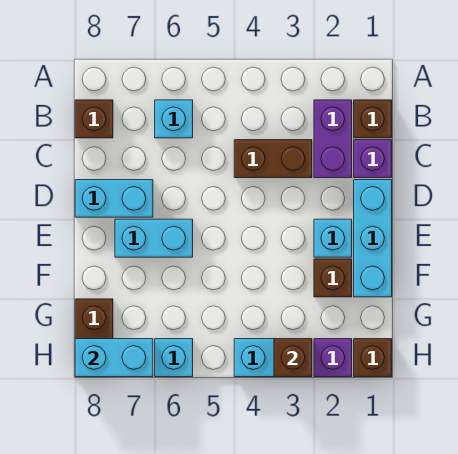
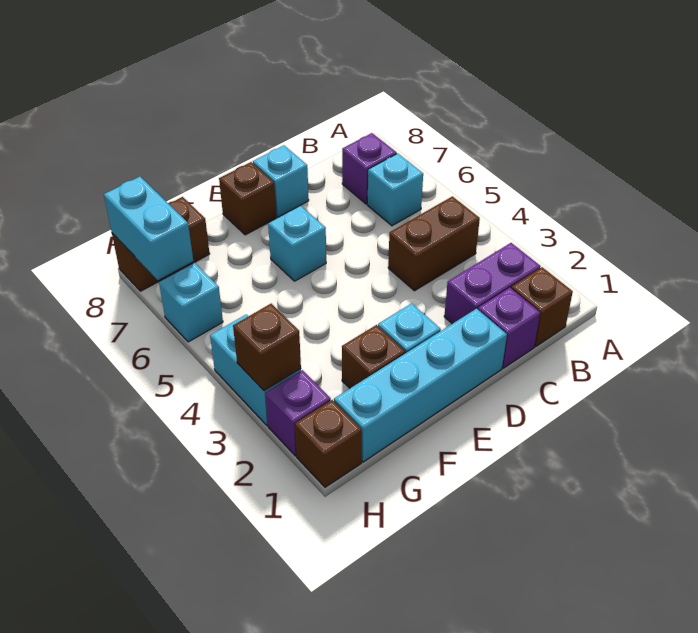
none -> purple 1x1 brick [342,133,397,204]
brown 1x1 brick [75,100,113,138] -> brown 1x1 brick moved to [219,162,277,235]
brown 1x2 brick [234,140,312,178] -> brown 1x2 brick turned to [388,196,480,291]
cyan 1x3 brick [354,180,392,297] -> cyan 1x4 brick [334,309,507,462]
cyan 1x2 brick [75,180,153,217] -> cyan 1x1 brick [253,145,309,217]
cyan 1x2 brick [115,219,193,257] -> cyan 1x1 brick [268,206,326,281]

